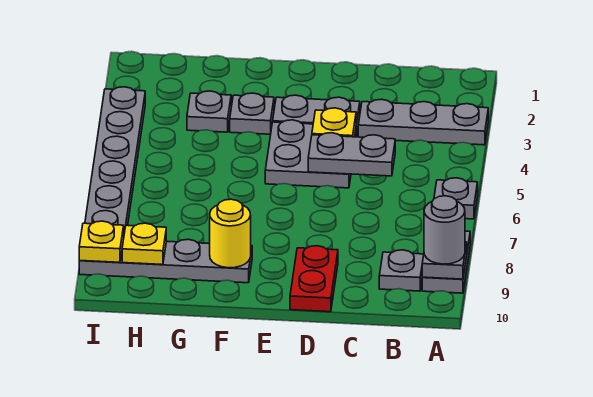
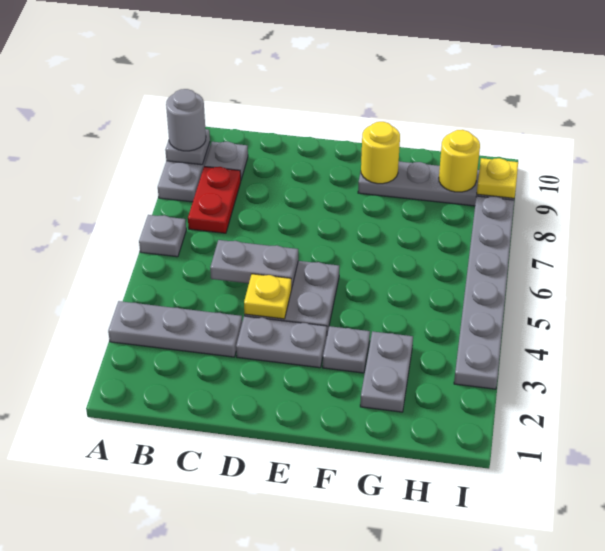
red 1x2 plate [290,246,338,312] -> red 1x2 plate moved to [188,167,241,233]
grey 1x1 plate [187,91,231,132] -> grey 1x2 plate [360,331,413,412]
yellow 1x1 plate [122,223,166,265] -> yellow 1x1 round brick [439,130,480,192]

